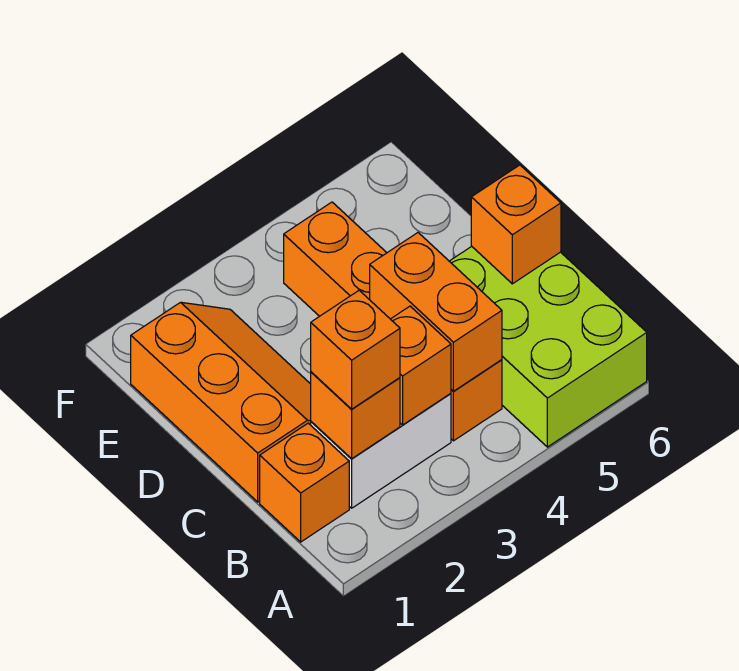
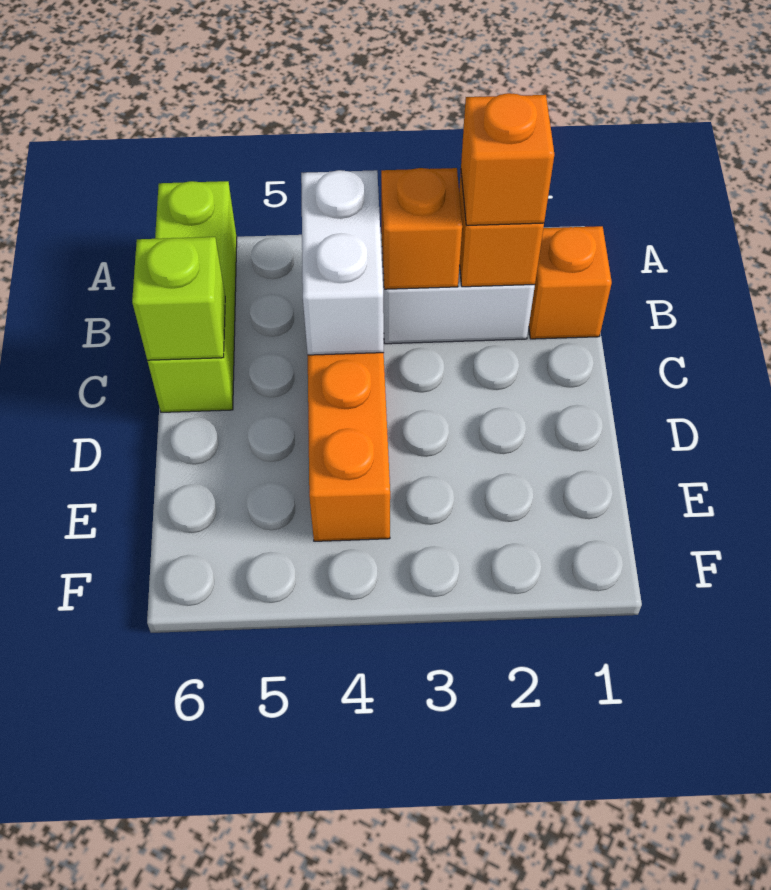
lime 2x3 brick [449,246,647,447] -> lime 1x3 brick [148,181,237,412]
orange 1x2 brick [370,233,502,391] -> white 1x2 brick [301,170,384,355]
orange 2x3 slope [131,302,311,502] -> none
orange 1x1 brick [471,165,561,284] -> lime 1x1 brick [132,237,225,360]

